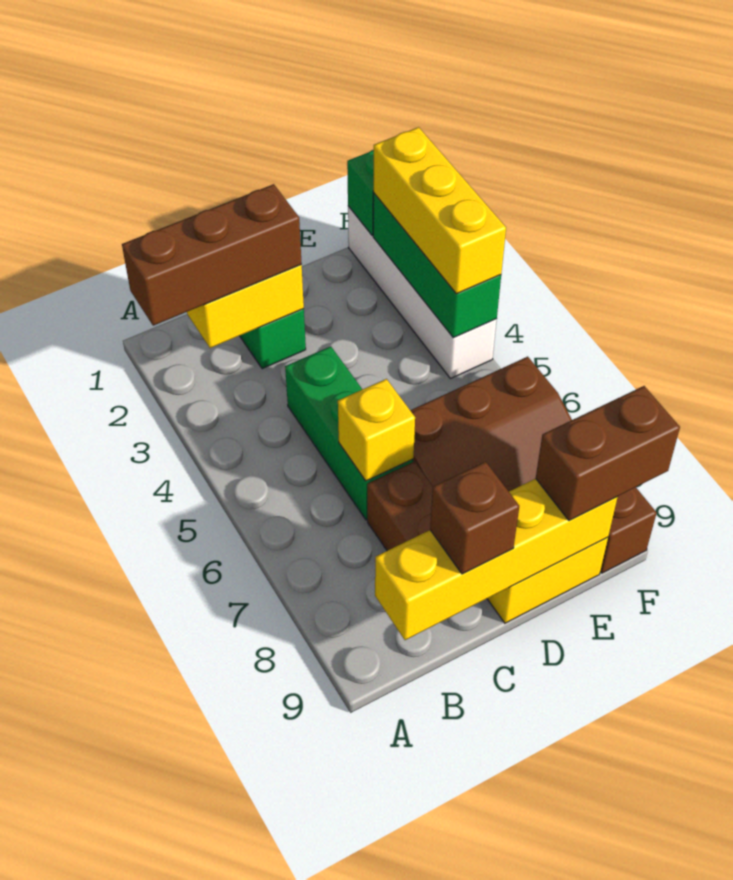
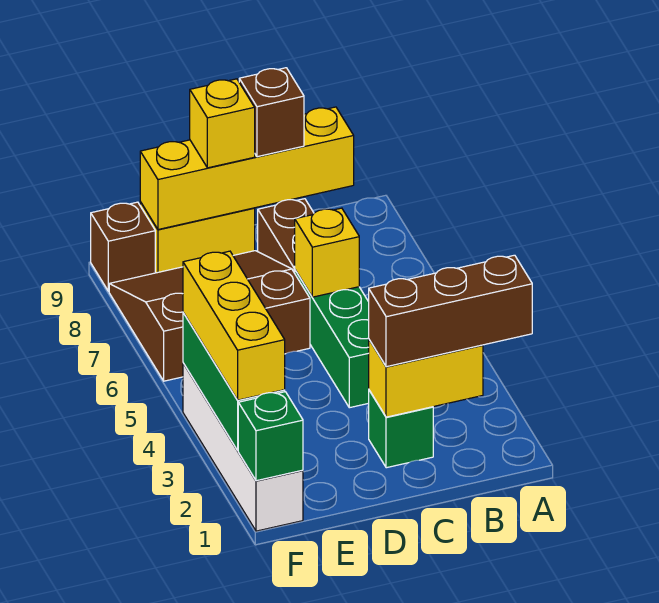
none -> yellow 1x1 brick [190,79,255,168]
brown 1x2 brick [536,386,680,521] -> none

